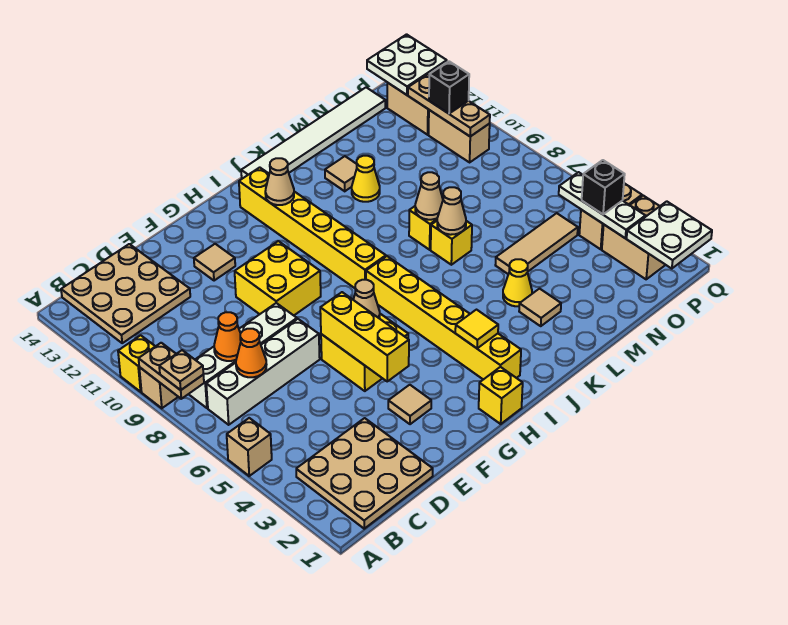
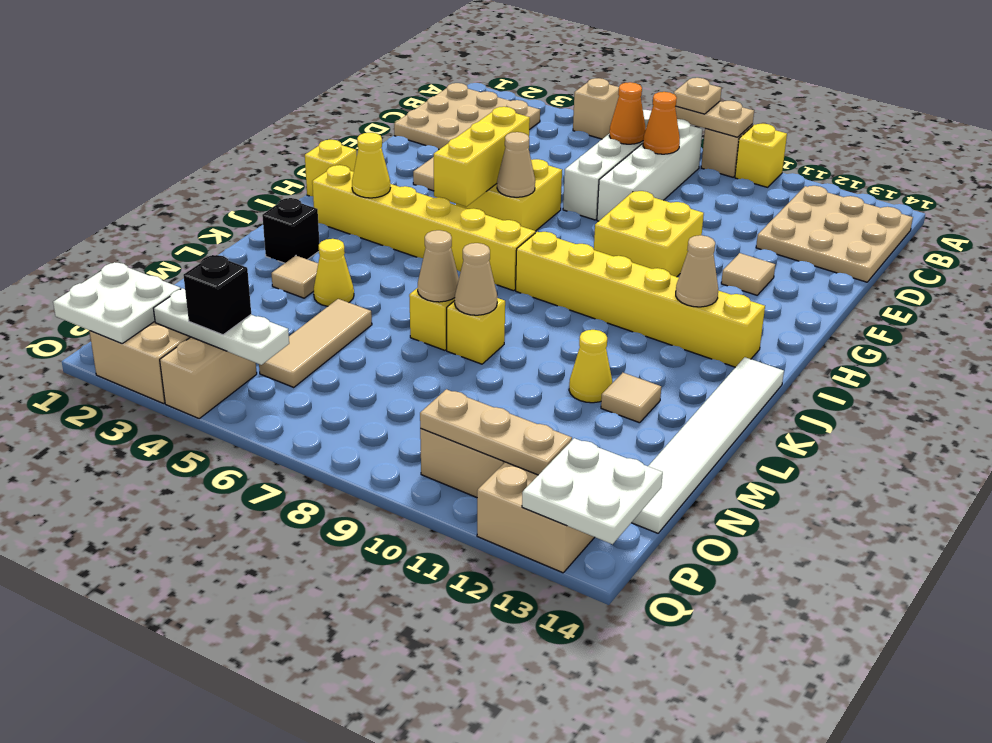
yellow 1x3 brick [320,292,409,381] -> yellow 1x3 brick turned to [434,107,530,207]
yellow 1x1 tile [455,310,498,348] -> yellow 1x1 cone [352,133,390,198]
black 1x1 brick [429,61,469,114] -> black 1x1 brick moved to [262,198,320,263]

